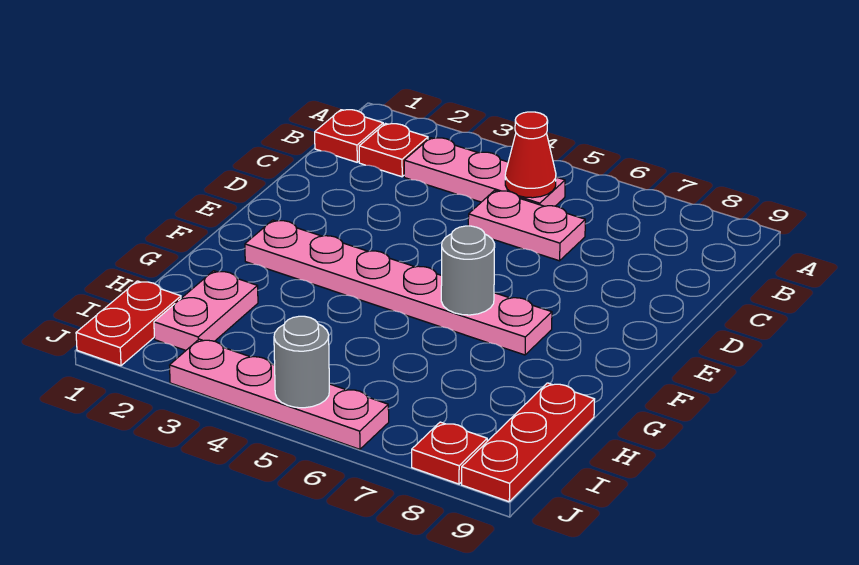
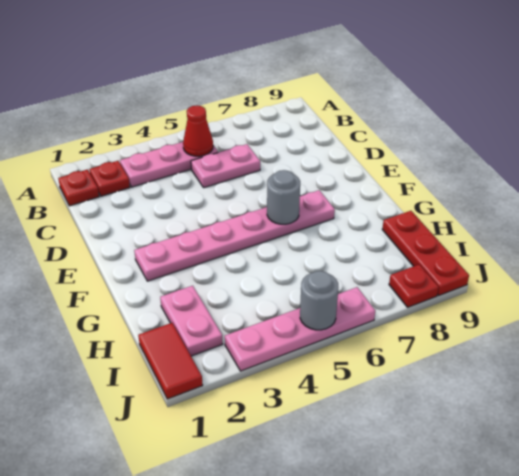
red 1x2 plate [76,281,181,366] -> red 1x2 tile [138,323,203,399]

